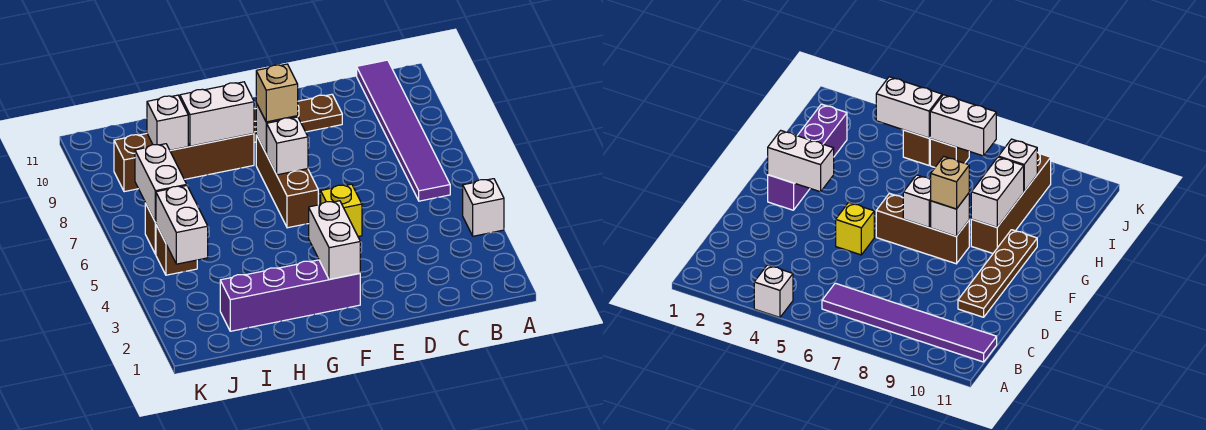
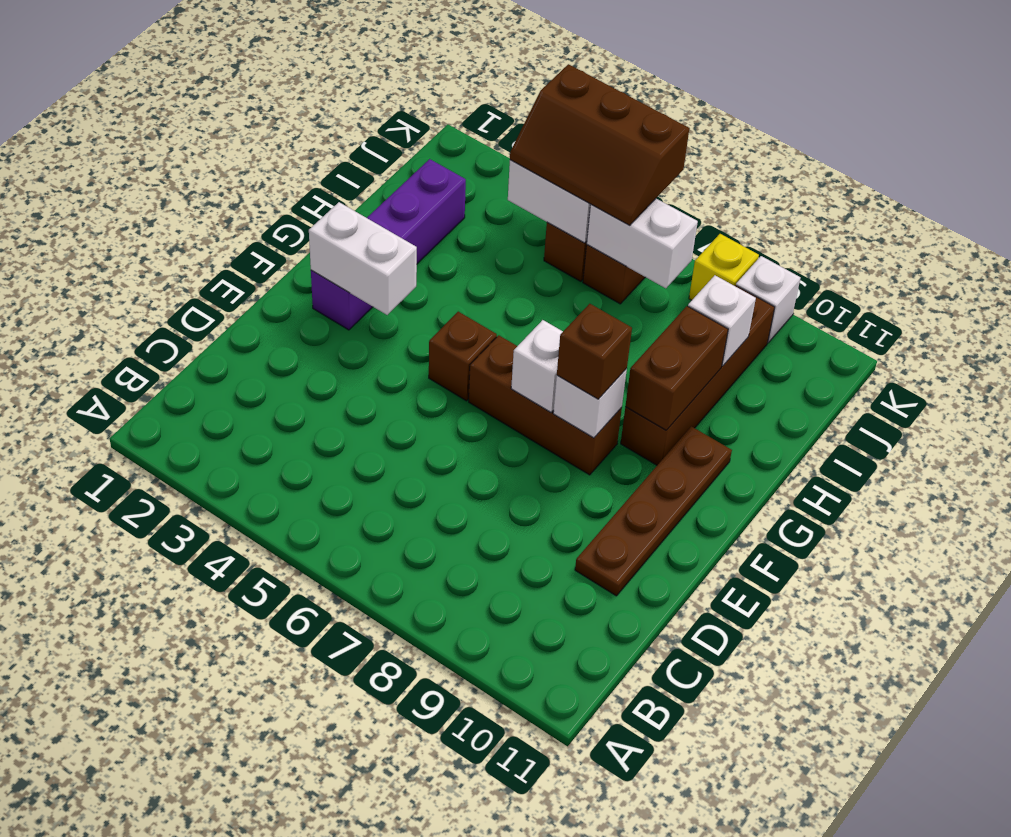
white 1x1 brick [463,179,504,236] -> white 1x1 brick moved to [736,256,801,343]
purple 1x6 tile [357,60,450,201] -> none
yellow 1x1 brick [321,184,362,236] -> yellow 1x1 brick moved to [689,234,759,300]
none -> brown 1x1 brick [429,312,497,401]
tan 1x1 brick [256,64,298,122] -> brown 1x1 brick [557,304,632,399]
white 1x2 brick [180,82,254,146] -> brown 1x2 brick [625,306,728,430]
none -> brown 2x3 slope [510,64,689,225]

